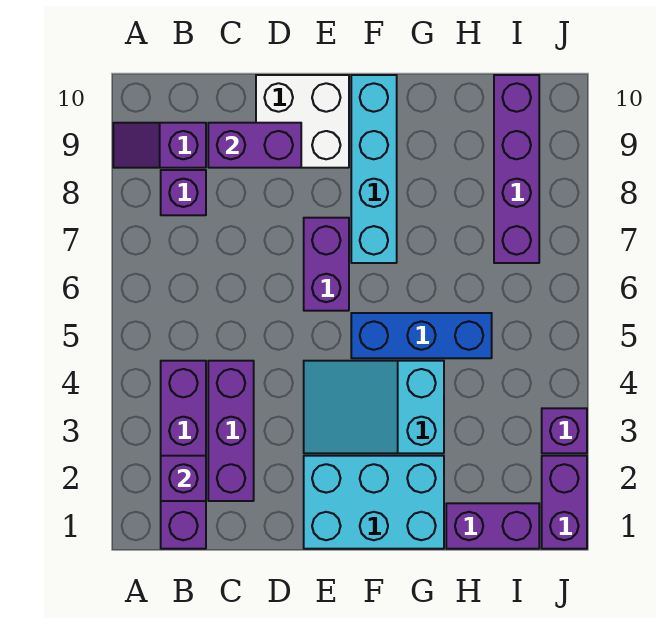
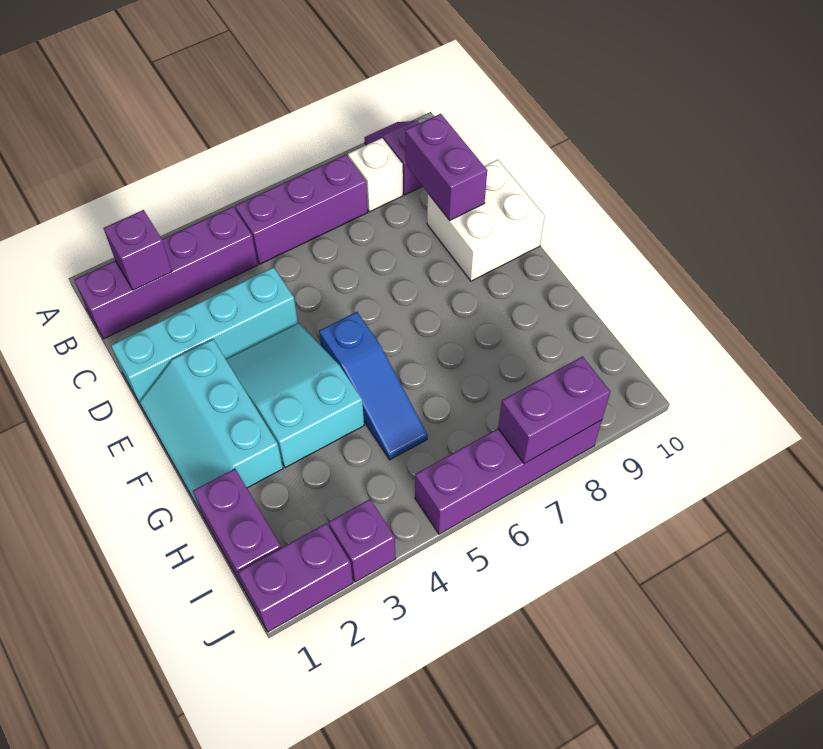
purple 1x1 brick [161,170,206,215] -> white 1x1 brick [348,138,403,212]
purple 1x3 brick [208,361,254,501] -> purple 1x3 brick moved to [235,155,368,264]
cyan 2x3 brick [304,456,444,549] -> cyan 2x3 slope [140,339,283,510]
purple 1x2 brick [304,218,349,311] -> purple 1x2 brick moved to [498,357,610,464]
blue 1x3 brick [351,313,492,358] -> blue 1x3 slope [319,312,428,460]
cyan 1x4 brick [351,75,397,263] -> cyan 1x4 brick moved to [111,267,298,403]
purple 1x4 brick [494,75,539,263] -> purple 1x4 brick moved to [415,420,602,534]

